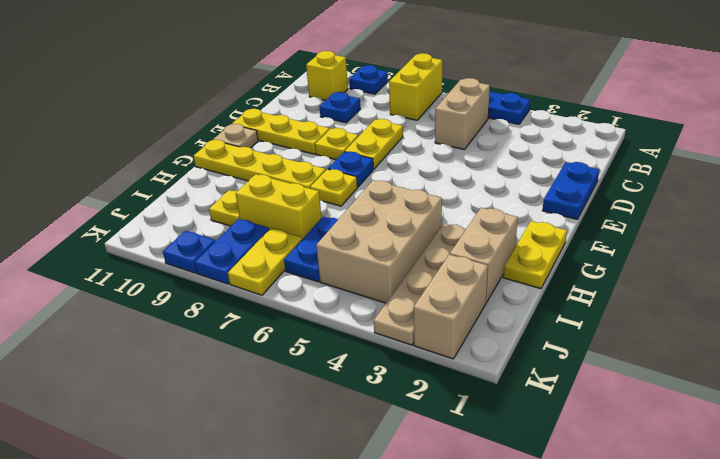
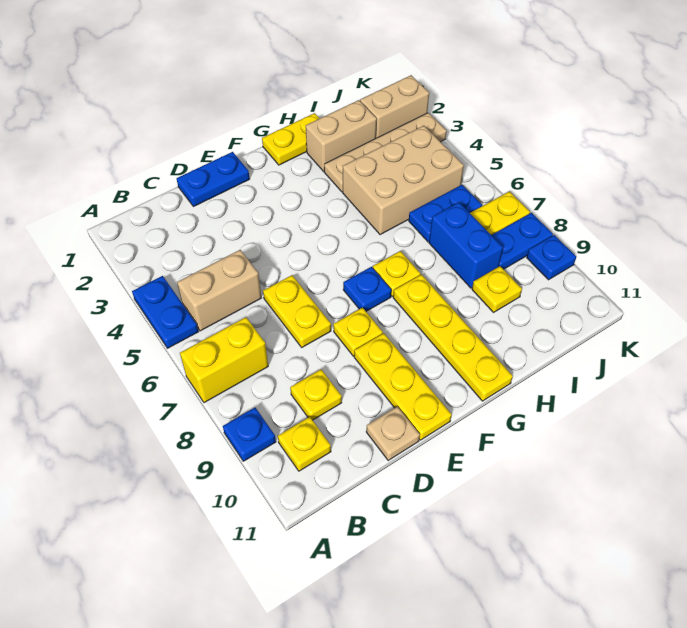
yellow 1x1 brick [306,51,348,100] -> yellow 1x1 plate [278,417,331,471]
blue 1x1 plate [320,92,360,123] -> yellow 1x1 plate [290,370,342,420]
yellow 1x2 plate [345,119,403,169] -> yellow 1x2 plate turned to [263,275,331,347]
tan 1x1 plate [213,124,258,148] -> tan 1x1 plate moved to [366,407,420,460]
yellow 1x2 brick [236,174,321,239] -> blue 1x2 brick [429,202,503,288]

